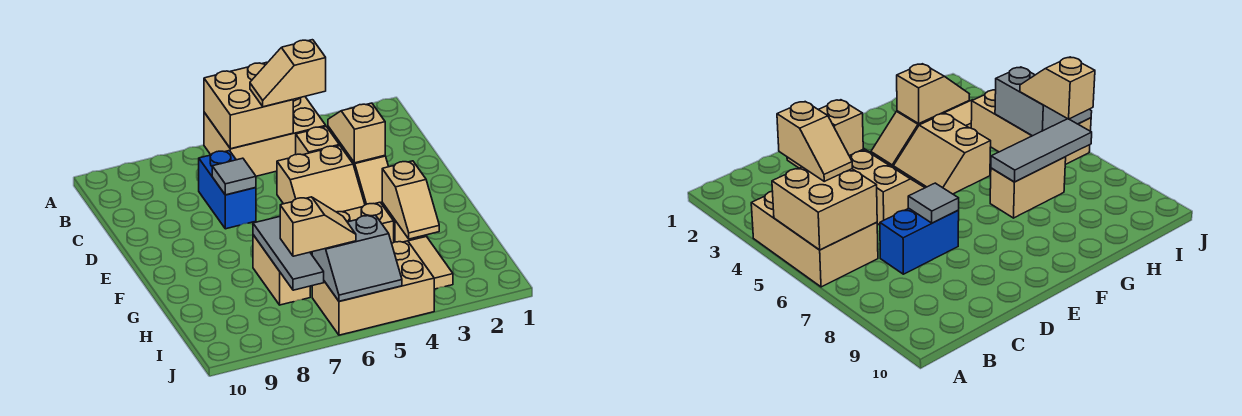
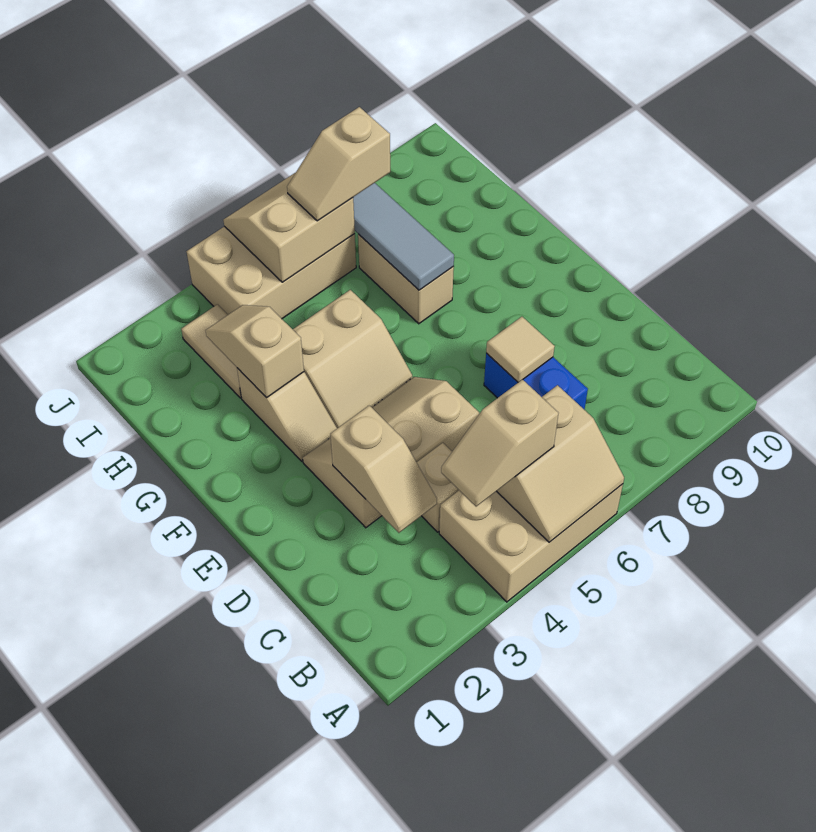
tan 2x2 brick [204,62,293,149] -> tan 2x2 slope [497,385,624,542]
tan 1x2 slope [250,40,326,107] -> tan 1x2 slope turned to [441,380,558,507]
grey 1x1 tile [212,158,256,195] -> tan 1x1 tile [486,317,555,382]
grey 2x2 slope [312,215,402,301] -> tan 2x2 slope [223,173,355,282]

